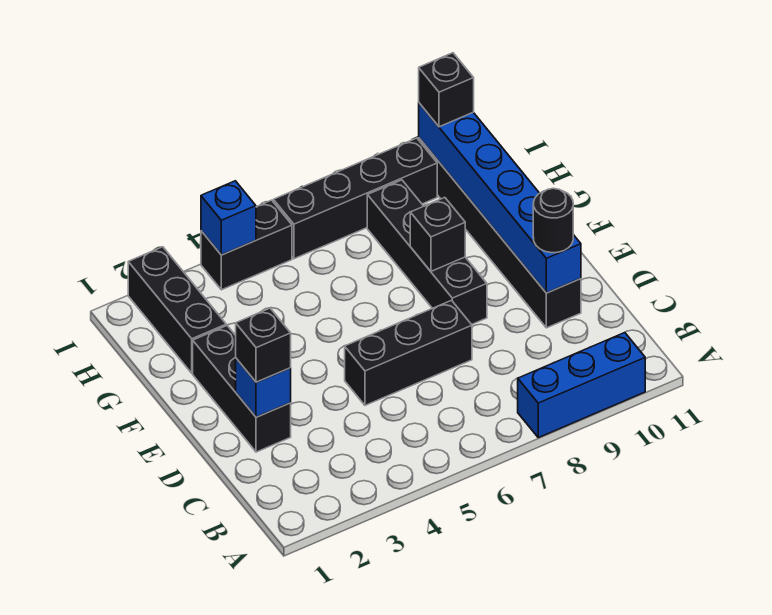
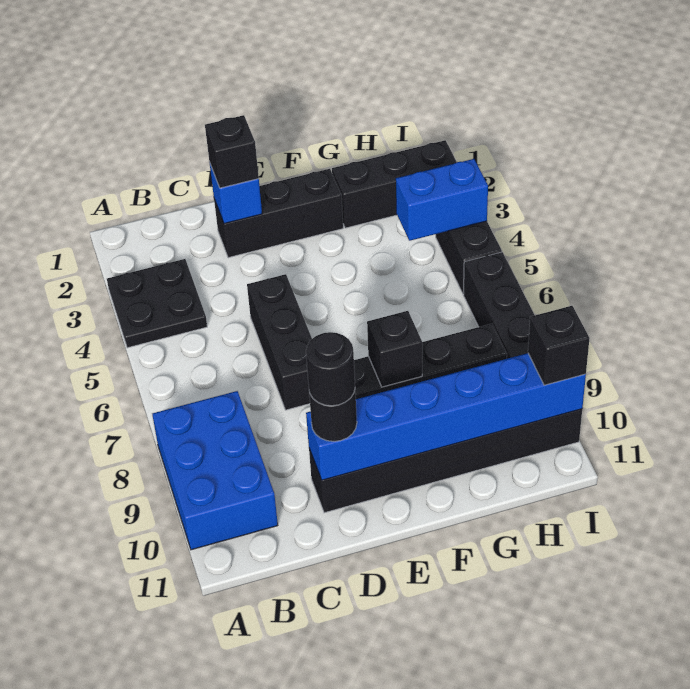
none -> black 2x2 plate [107,259,207,348]
blue 1x3 brick [518,333,645,438] -> blue 2x3 brick [152,391,278,550]
none -> black 1x1 round brick [306,332,355,406]
blue 1x1 brick [201,181,256,255] -> blue 1x2 brick [396,159,488,241]

